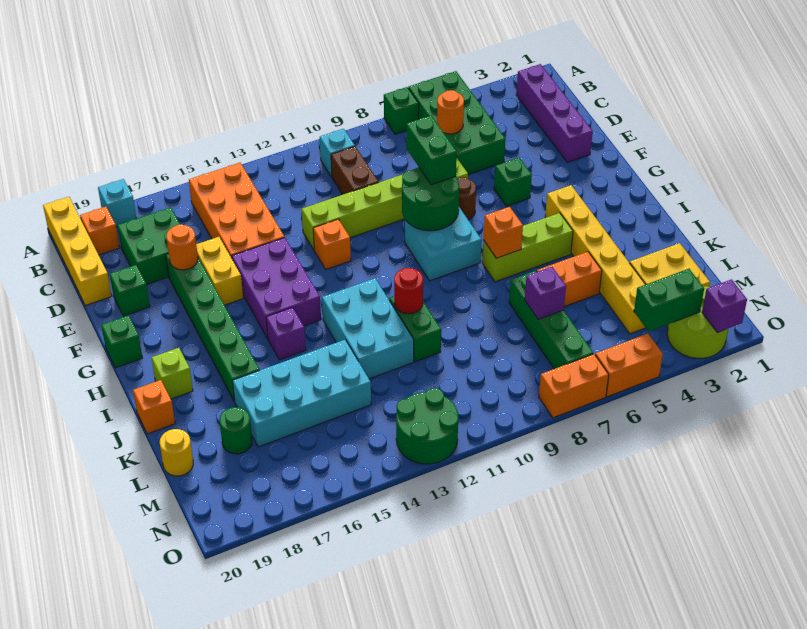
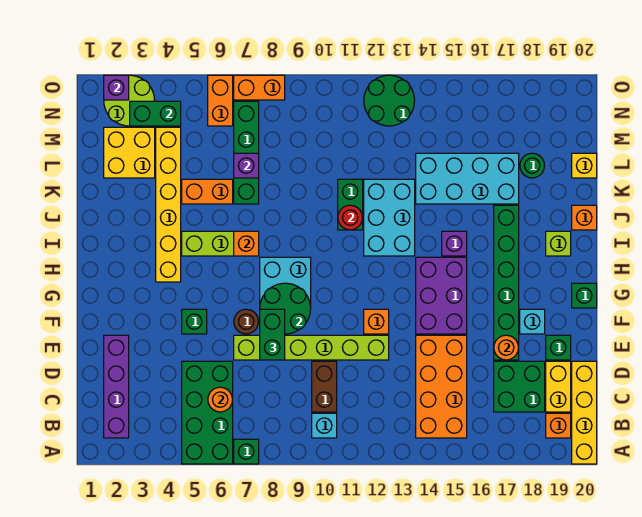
cyan 1x1 brick [98,179,136,227] -> cyan 1x1 brick moved to [520,309,545,334]
yellow 1x2 brick [196,237,243,305] -> yellow 1x2 brick moved to [546,361,571,412]
yellow 1x1 round brick [160,429,193,476] -> yellow 1x1 brick [572,153,597,178]
orange 1x2 brick [595,334,663,397] -> orange 1x2 brick turned to [208,75,233,126]

